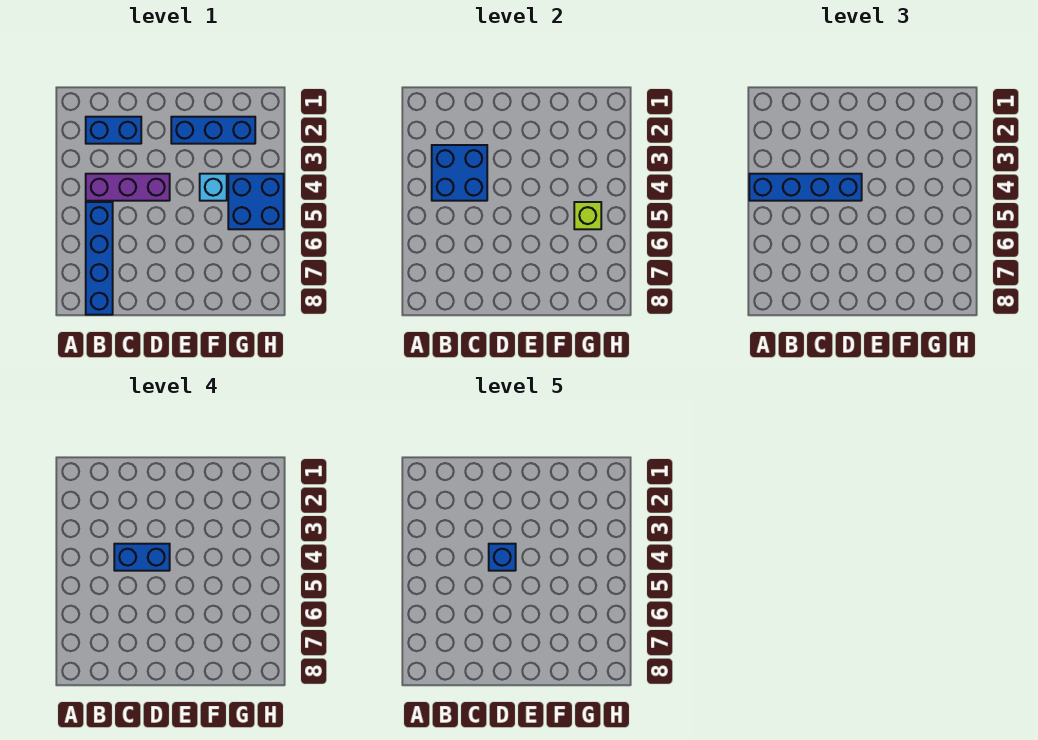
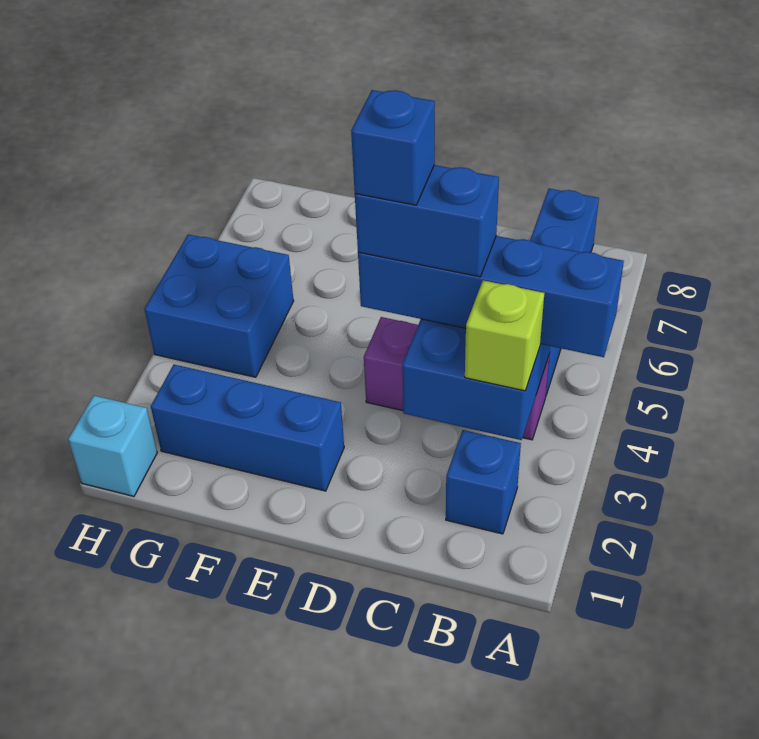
blue 1x2 brick [86,117,141,144] -> blue 1x1 brick [446,430,521,534]
cyan 1x1 brick [200,174,227,201] -> cyan 1x1 brick moved to [68,396,157,496]
lime 1x1 brick [574,202,601,229] -> lime 1x1 brick moved to [465,280,544,391]

